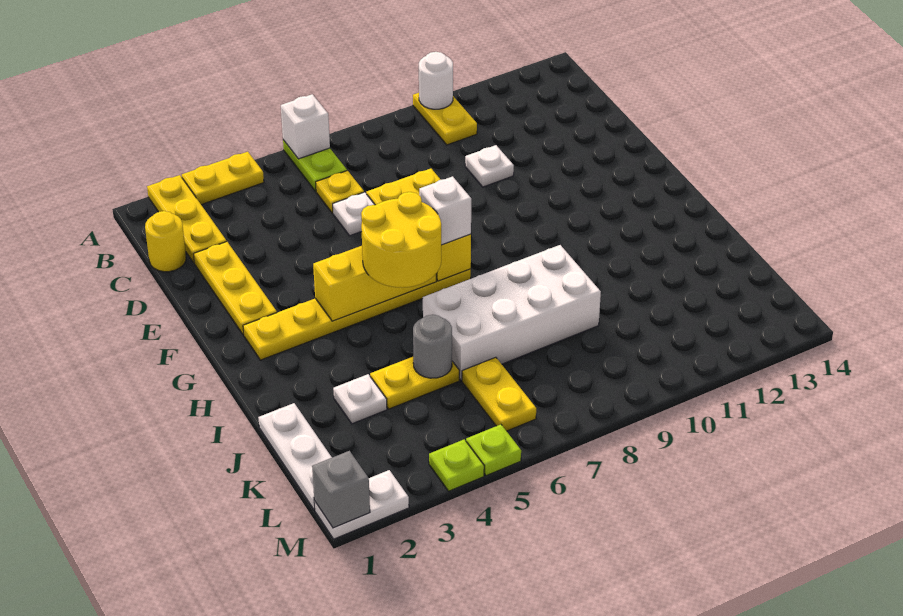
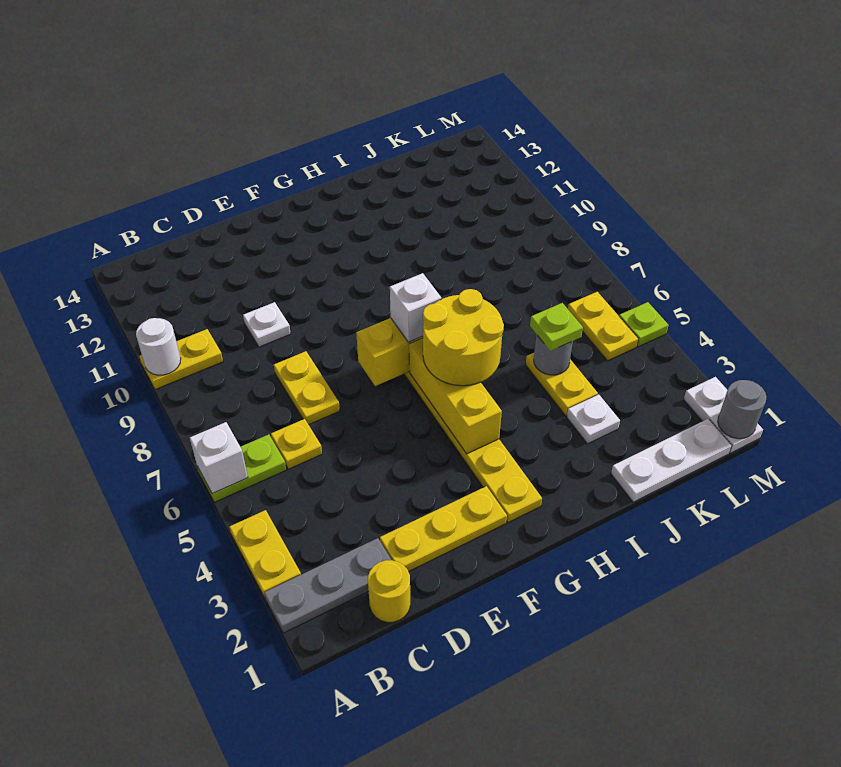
yellow 1x3 plate [147,175,227,263] -> grey 1x3 plate [264,538,391,633]
white 1x1 plate [333,192,375,236] -> none
white 2x4 brick [423,245,601,380] -> none
yellow 1x2 plate [462,357,536,431] -> yellow 1x2 plate turned to [568,292,638,361]
grey 1x1 brick [312,451,370,528] -> grey 1x1 round brick [718,380,766,439]
lime 1x1 plate [429,439,484,491] -> lime 1x1 plate moved to [530,303,583,351]

